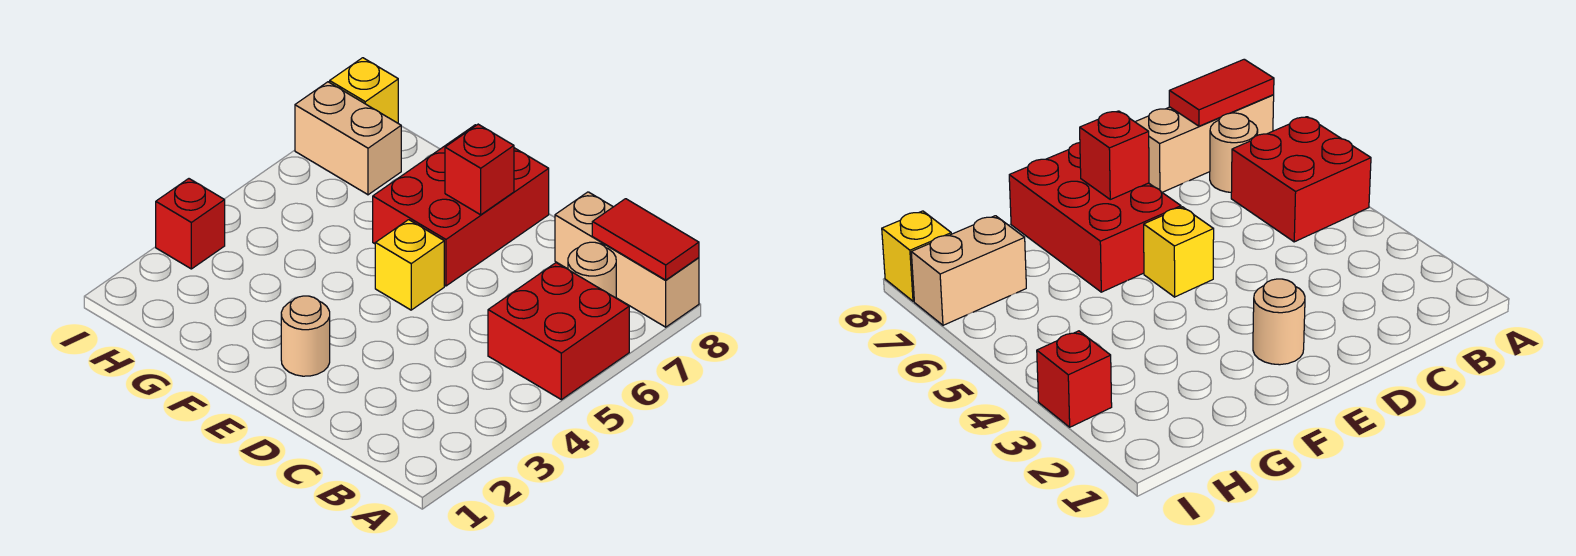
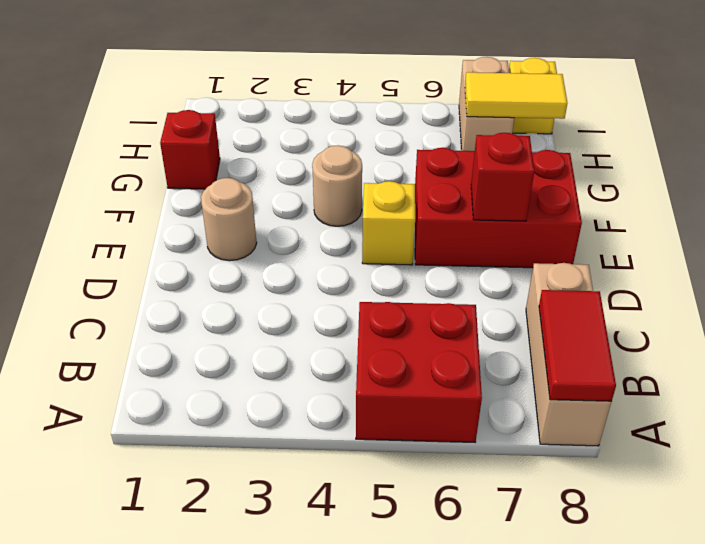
tan 1x1 round brick [568,242,616,298] -> tan 1x1 round brick moved to [312,145,362,226]
none -> yellow 1x2 tile [465,72,567,119]
red 1x1 brick [156,179,225,269] -> red 1x1 brick moved to [160,110,220,189]

